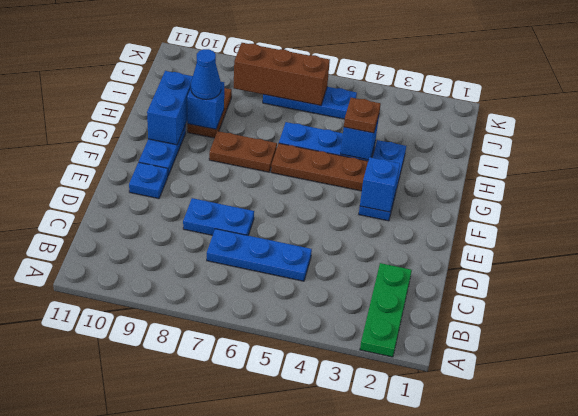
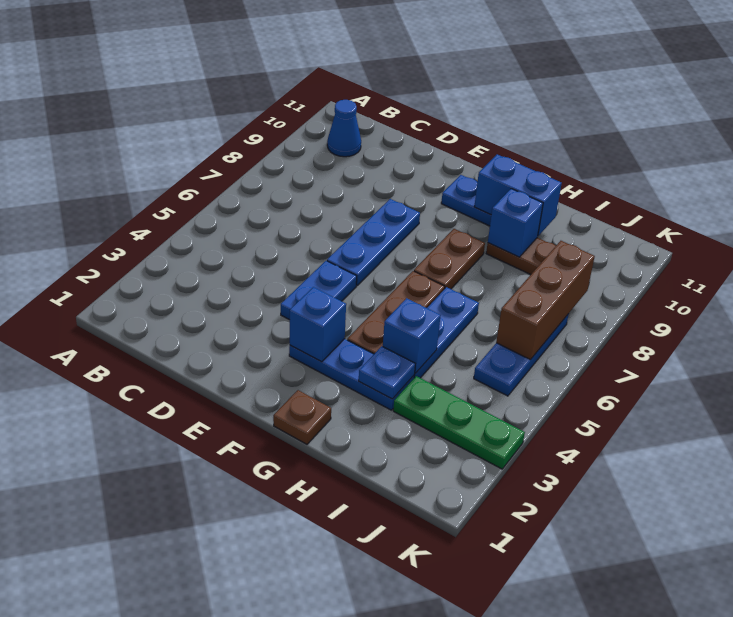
green 1x3 plate [360,263,412,357] -> green 1x3 plate moved to [393,376,525,469]
blue 1x3 plate [207,229,312,281] -> blue 1x3 plate moved to [327,199,420,285]
blue 1x2 plate [183,198,254,235] -> blue 1x2 plate moved to [281,261,357,320]
blue 1x1 plate [129,162,168,199] -> blue 1x1 plate moved to [359,346,415,399]
brown 1x1 plate [344,98,381,133] -> brown 1x1 plate moved to [273,390,331,444]
blue 1x1 cone [191,49,221,100] -> blue 1x1 cone moved to [327,100,361,157]

